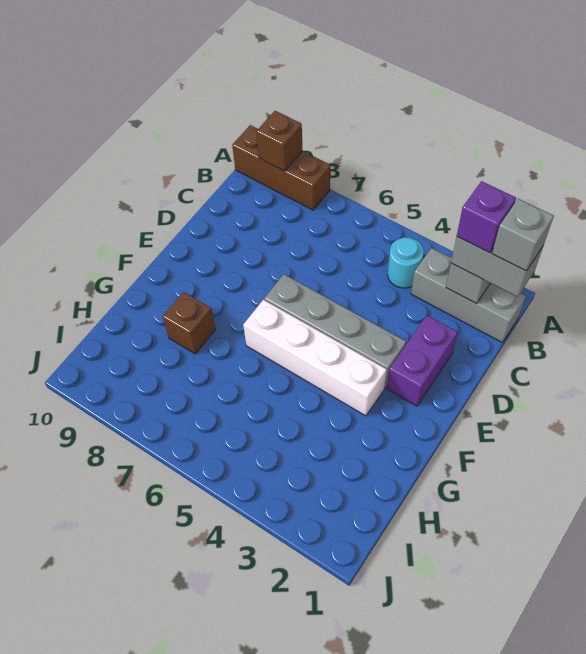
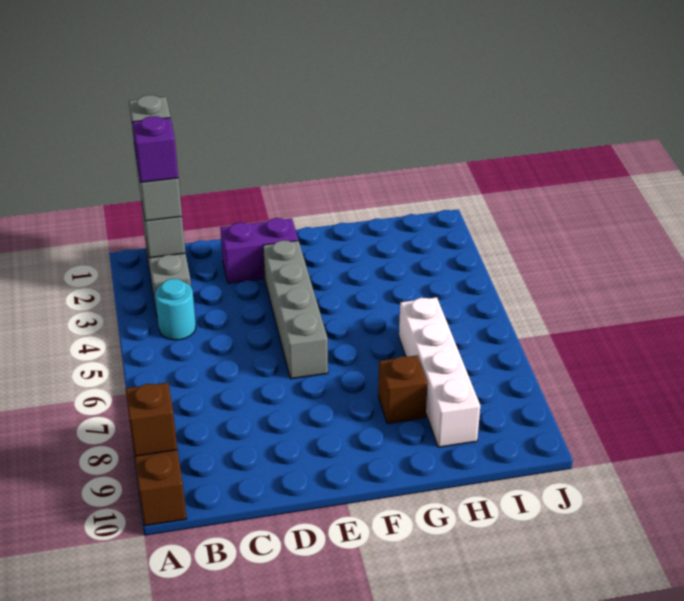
white 1x4 brick [243,300,387,416] -> white 1x4 brick moved to [399,297,480,447]

